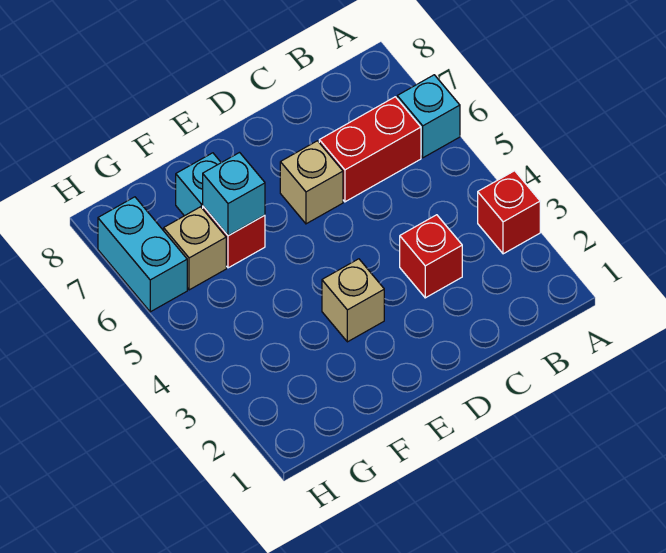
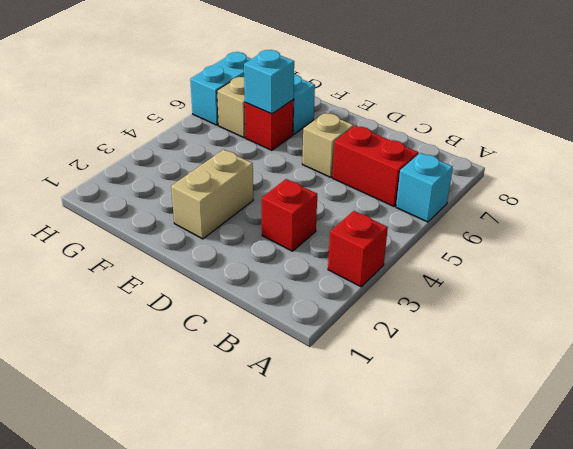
tan 1x1 brick [322,259,384,342] -> tan 1x2 brick [171,150,253,239]

